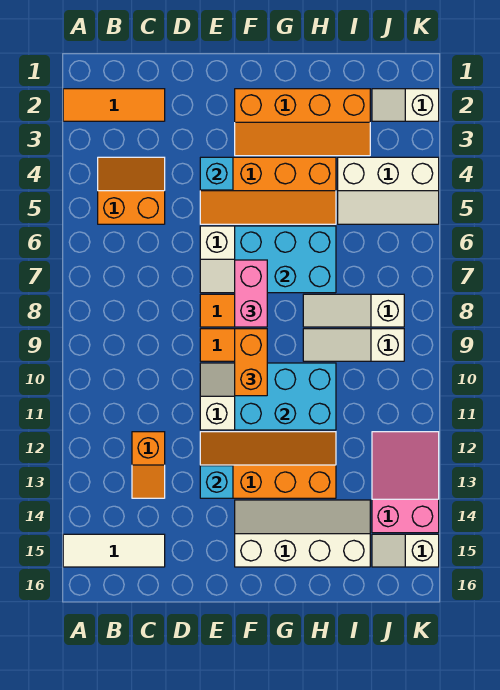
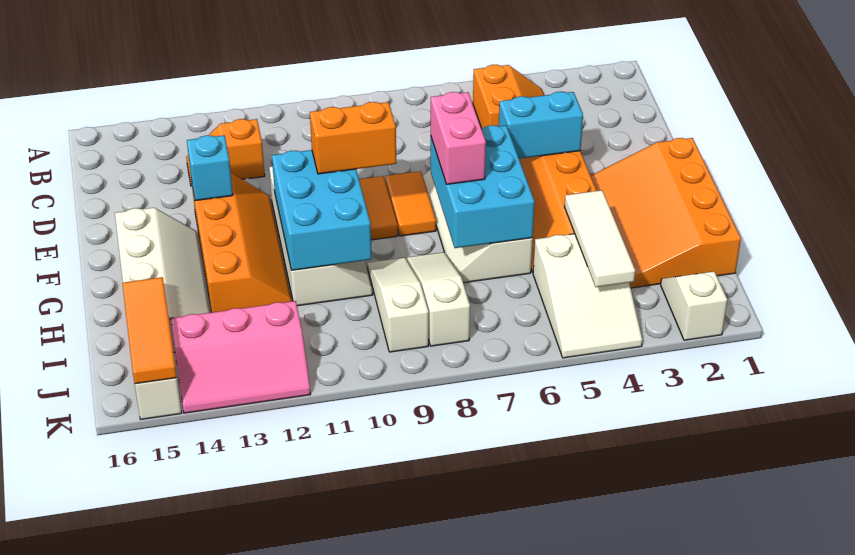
orange 1x3 tile [63,89,165,121] -> orange 1x3 tile moved to [122,277,177,384]
white 1x3 tile [63,534,165,567] -> white 1x3 tile moved to [565,190,635,287]
cyan 1x1 brick [200,157,233,190] -> cyan 1x2 brick [499,92,583,159]
orange 2x4 slope [235,89,370,156] -> orange 3x4 slope [591,138,741,288]
pink 1x2 brick [235,260,267,327] -> pink 1x2 brick turned to [431,92,486,184]
white 2x3 slope [338,157,439,224] -> white 2x3 slope turned to [533,234,643,358]
pink 2x3 slope [372,432,439,533] -> pink 2x3 slope turned to [171,301,311,413]

